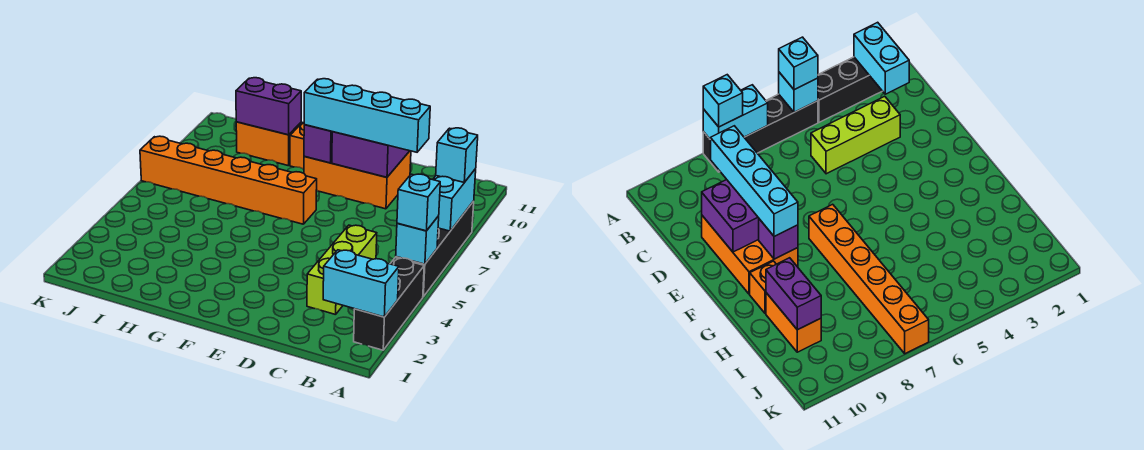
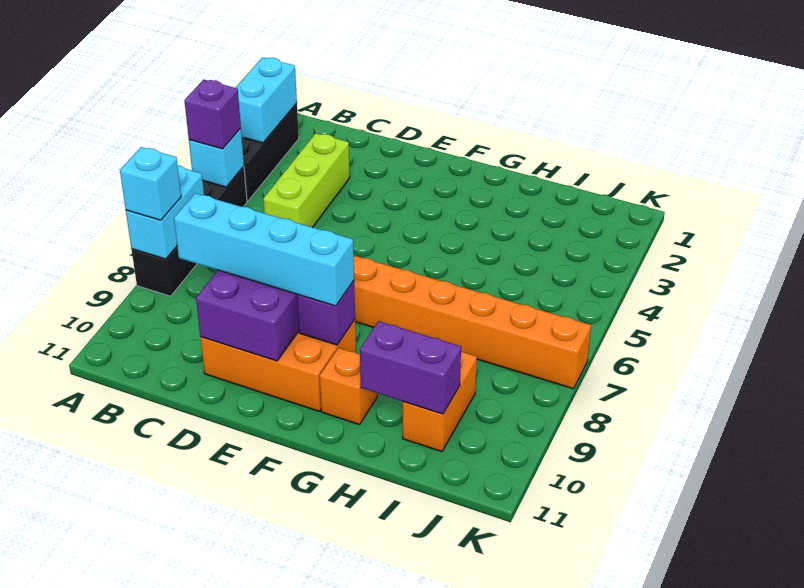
cyan 1x2 brick [323,250,399,317] -> cyan 1x2 brick turned to [236,57,297,143]
cyan 1x1 brick [397,174,440,231] -> purple 1x1 brick [184,79,241,149]
orange 1x2 brick [236,122,301,166] -> orange 1x2 brick turned to [403,352,477,452]

